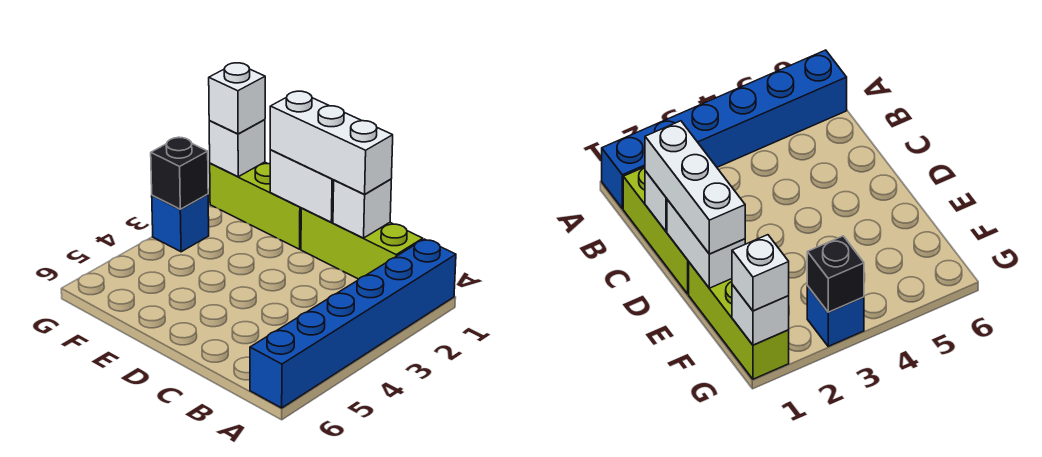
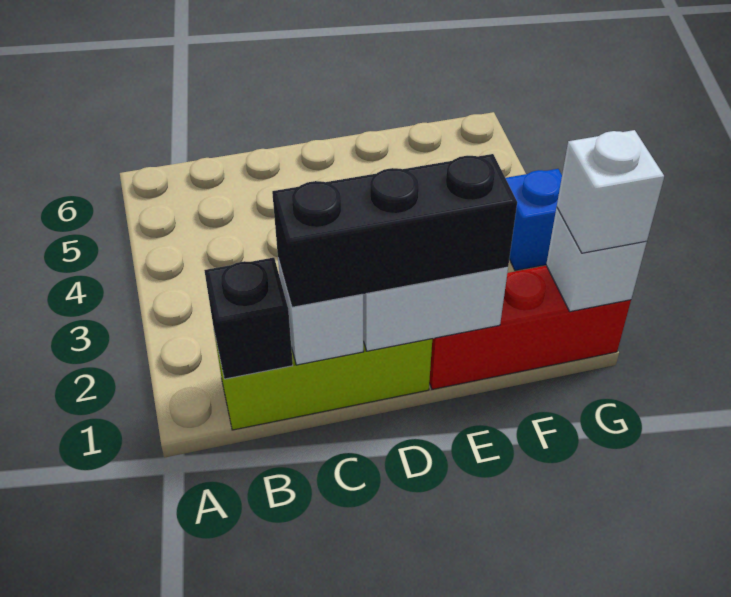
blue 1x6 brick [250,239,456,408] -> none
white 1x3 brick [270,91,393,194] -> black 1x3 brick [272,154,517,307]
lime 1x3 brick [210,162,301,249] -> red 1x3 brick [429,266,631,389]
black 1x1 brick [151,137,208,209] -> black 1x1 brick moved to [204,258,293,379]

